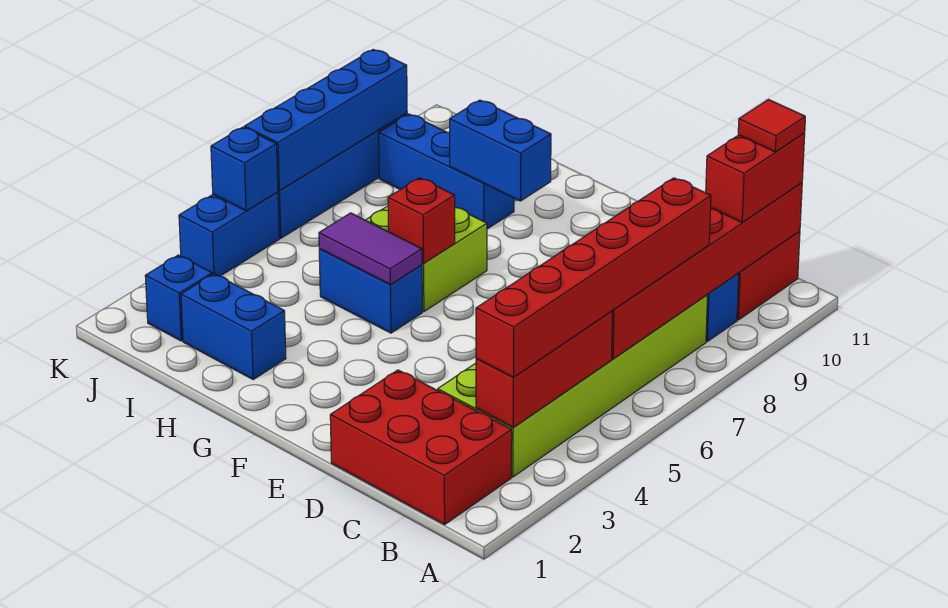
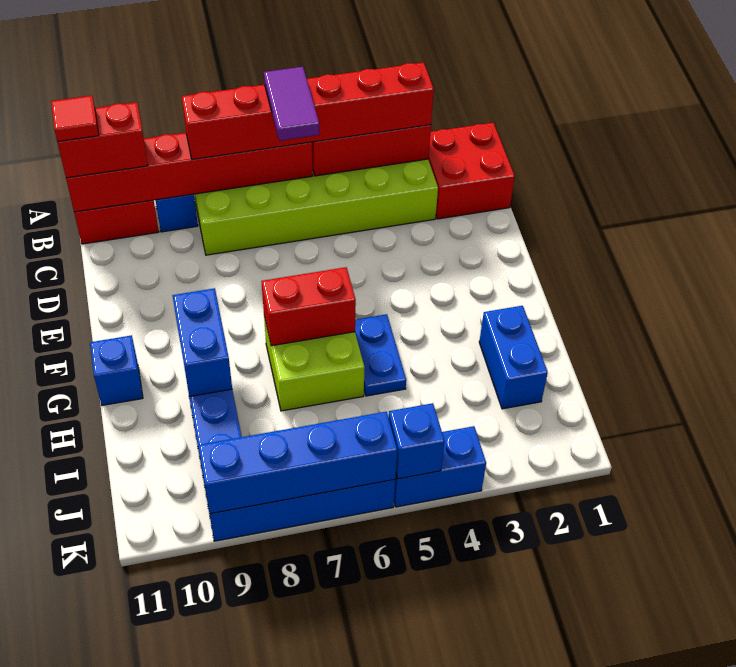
red 2x3 brick [330,370,512,525] -> red 2x2 brick [428,123,515,219]
blue 1x2 brick [319,249,422,333] -> blue 1x2 plate [355,314,406,396]
purple 1x2 tile [319,213,422,285] -> purple 1x2 tile moved to [264,67,319,141]
red 1x1 brick [388,178,455,263] -> red 1x2 brick [262,267,356,346]
blue 1x1 brick [145,255,212,341] -> blue 1x1 brick moved to [90,335,143,405]

